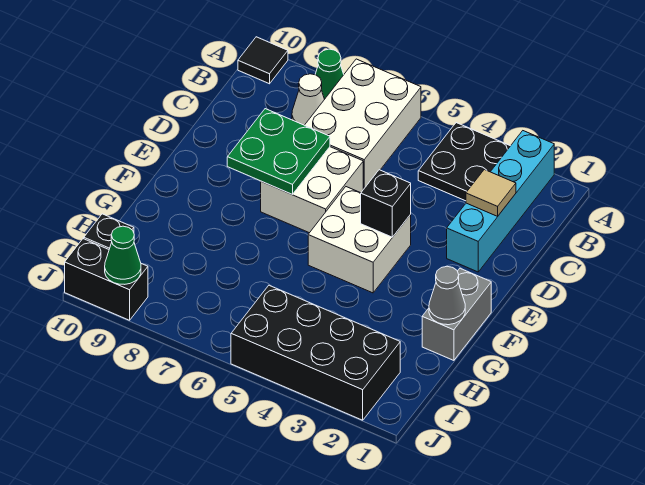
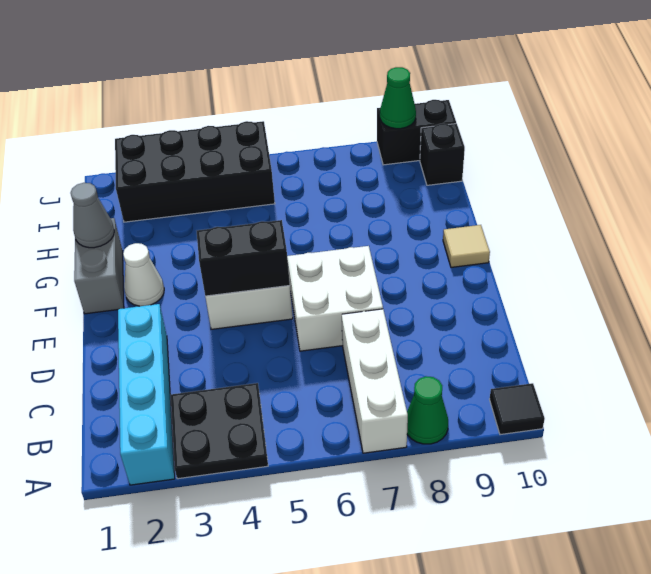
white 2x3 brick [305,59,421,190] -> white 1x3 brick [342,309,408,453]
white 1x1 cone [292,74,324,125] -> white 1x1 cone moved to [123,243,164,306]
tan 1x1 tile [466,170,516,216] -> tan 1x1 tile moved to [443,225,490,267]
green 2x2 plate [227,109,330,194] -> none
black 1x1 brick [361,170,411,237] -> black 1x2 brick [197,220,290,296]

